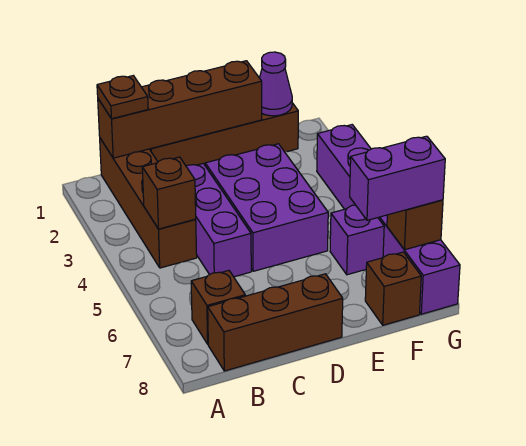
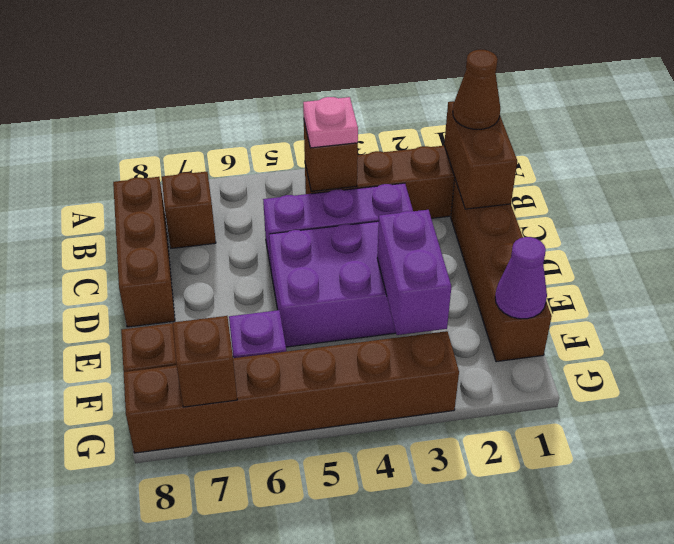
brown 1x4 brick [98,61,262,158] -> brown 1x2 brick [444,101,517,209]
brown 1x1 plate [97,76,148,119] -> brown 1x1 cone [453,50,501,129]
none -> pink 1x1 plate [303,97,358,148]
purple 1x2 brick [350,136,445,220] -> purple 1x2 brick moved to [377,210,451,335]
purple 1x6 brick [317,125,460,314] -> brown 1x6 brick [124,331,459,453]

